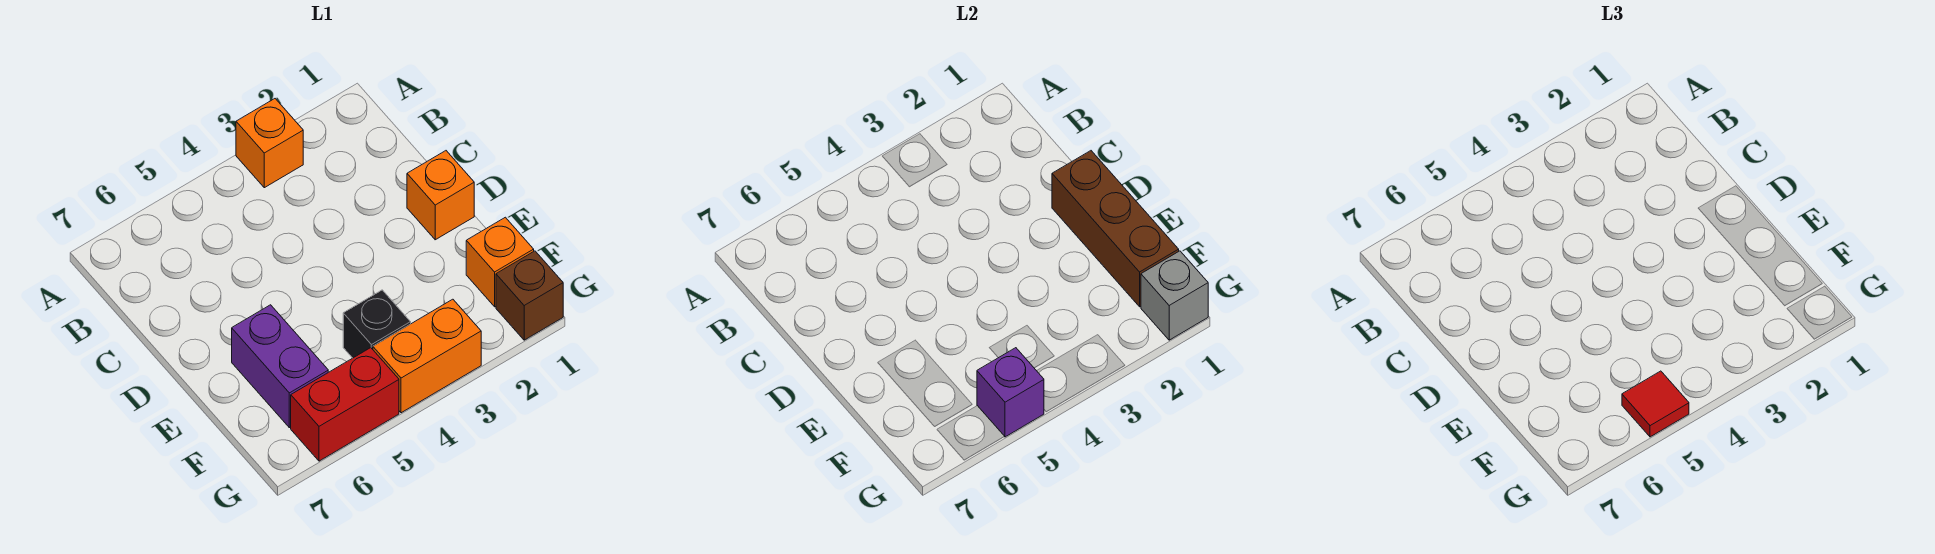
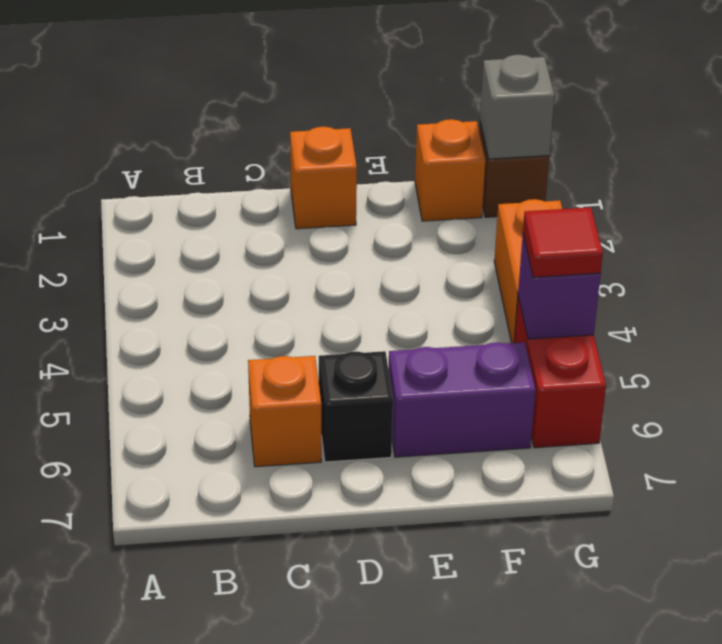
orange 1x1 brick [236,99,303,188] -> orange 1x1 brick moved to [248,356,321,467]
brown 1x3 brick [1052,151,1179,307] -> none
black 1x1 brick [343,290,411,358] -> black 1x1 brick moved to [319,351,393,462]

